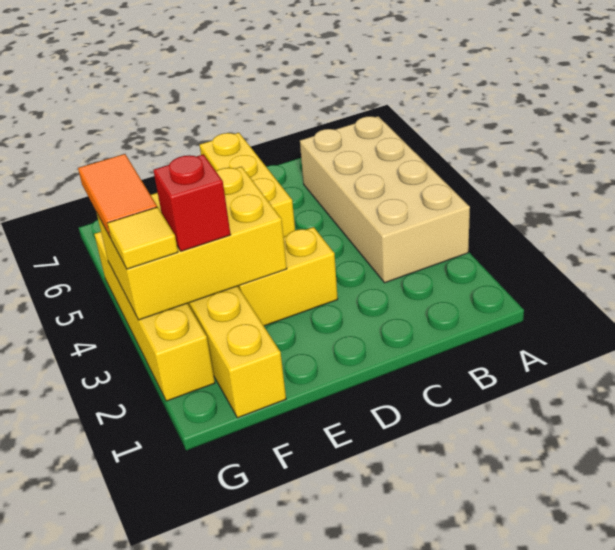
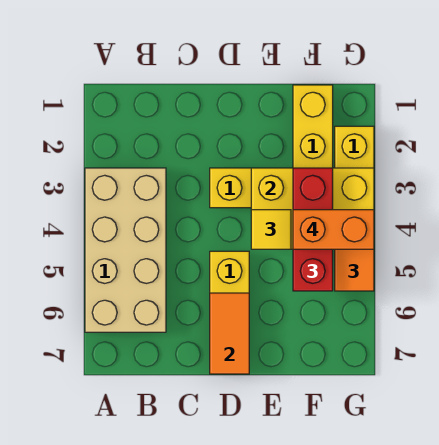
none -> orange 1x2 tile [210,293,249,374]
red 1x1 brick [153,154,231,251] -> red 1x3 brick [293,168,333,291]
none -> orange 1x2 brick [293,210,374,249]
yellow 1x1 tile [107,207,178,269] -> yellow 1x1 tile moved to [251,210,291,249]

